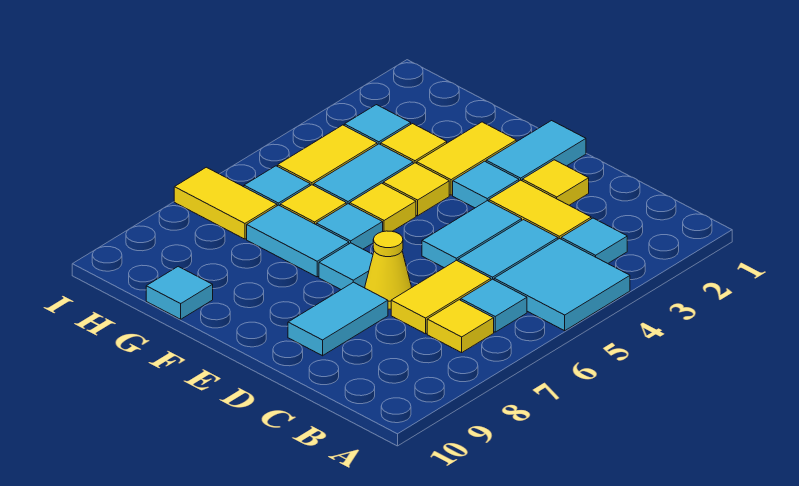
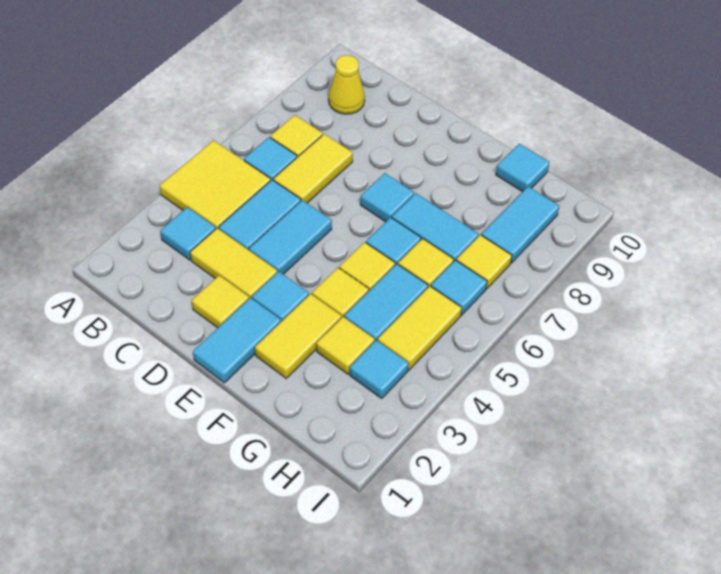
cyan 2x2 tile [494,238,630,331] -> yellow 2x2 tile [160,140,271,229]
yellow 1x1 cone [365,231,411,309] -> yellow 1x1 cone moved to [329,55,365,114]
cyan 1x2 tile [288,282,388,356] -> cyan 1x2 tile moved to [481,186,559,263]
yellow 1x2 tile [174,167,277,239] -> yellow 1x1 tile [456,235,512,289]

